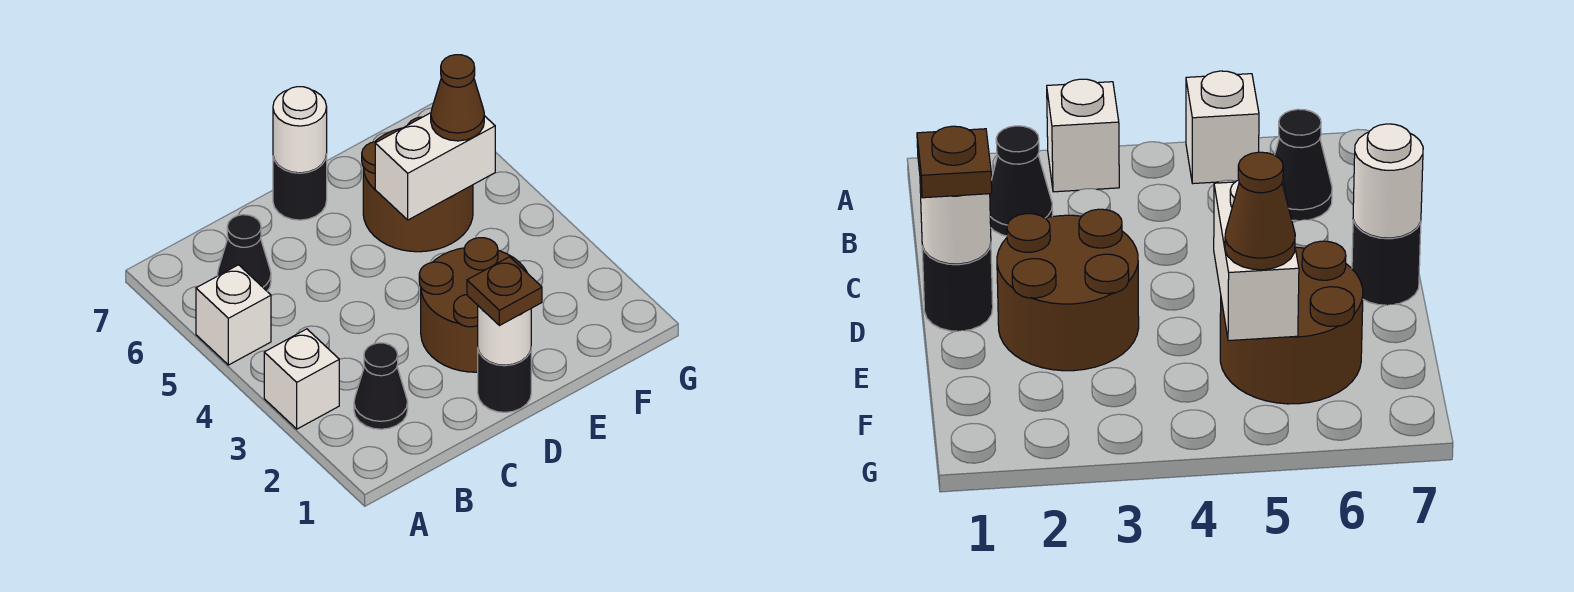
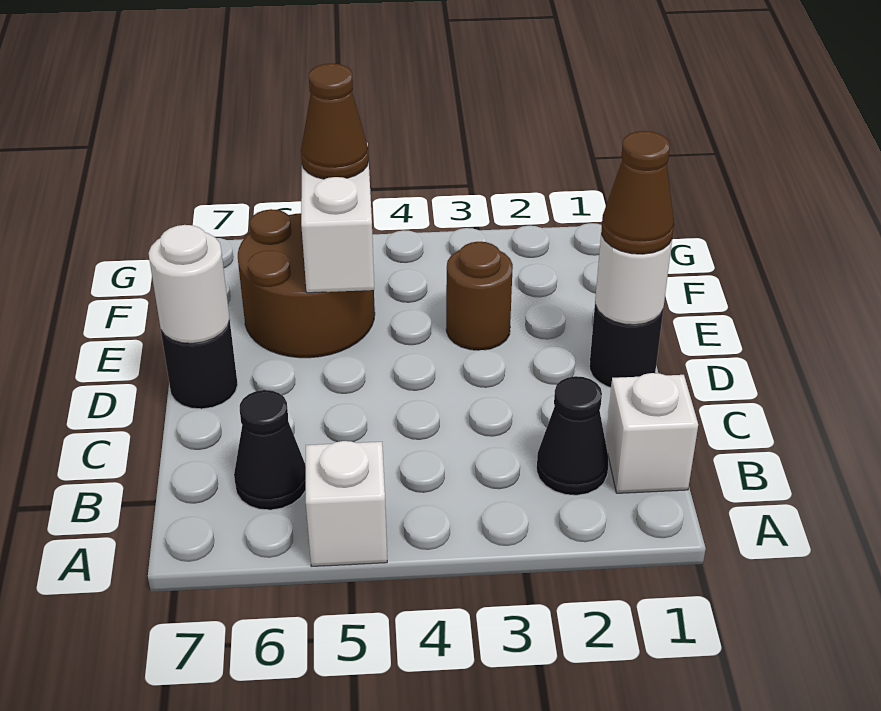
white 1x1 brick [264,329,339,429] -> white 1x1 brick moved to [606,373,698,493]
brown 1x1 plate [467,257,542,326] -> brown 1x1 cone [601,131,674,254]
brown 2x2 round brick [419,238,527,372] -> brown 1x1 round brick [446,242,513,350]

